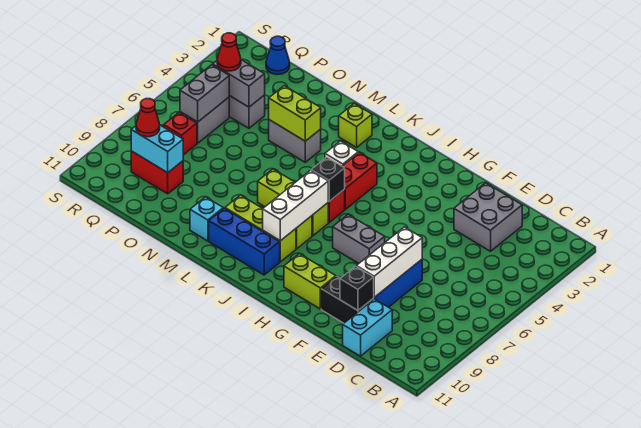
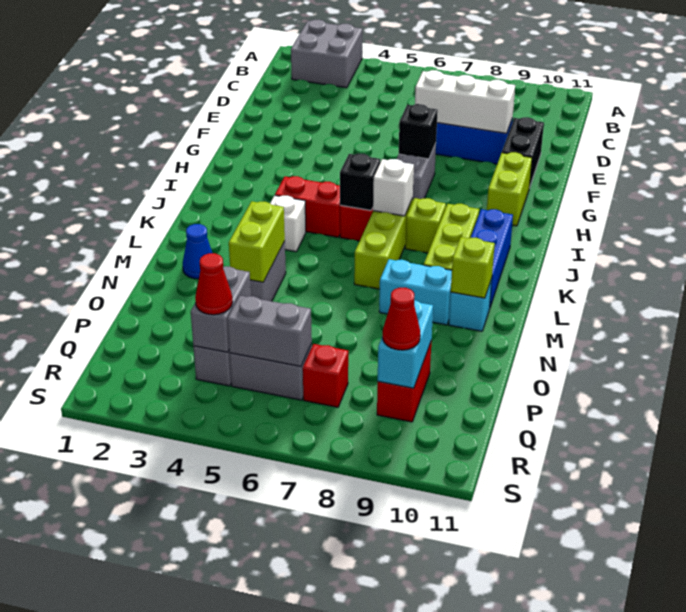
grey 2x2 brick [454,183,522,251] -> grey 2x2 brick moved to [291,20,362,88]
cyan 1x2 brick [343,299,392,356] -> cyan 1x2 brick moved to [379,259,452,325]
black 1x1 brick [340,266,374,310] -> black 1x1 brick moved to [399,104,438,159]
white 1x3 brick [263,170,328,241] -> white 1x1 brick [373,159,414,216]
lime 1x1 brick [339,104,372,147] -> lime 1x1 brick moved to [451,237,495,298]
blue 1x1 cone [266,36,290,75] -> blue 1x1 cone moved to [183,224,212,279]

